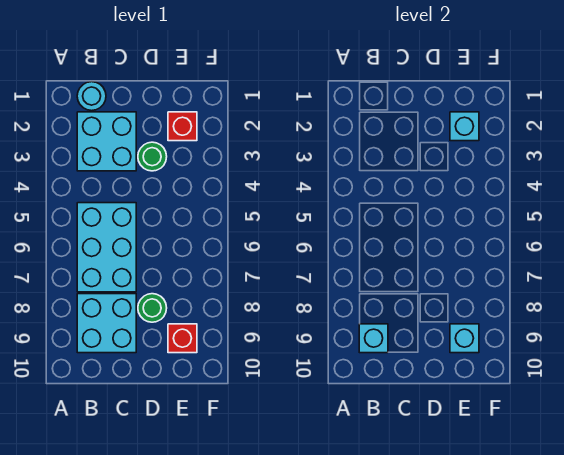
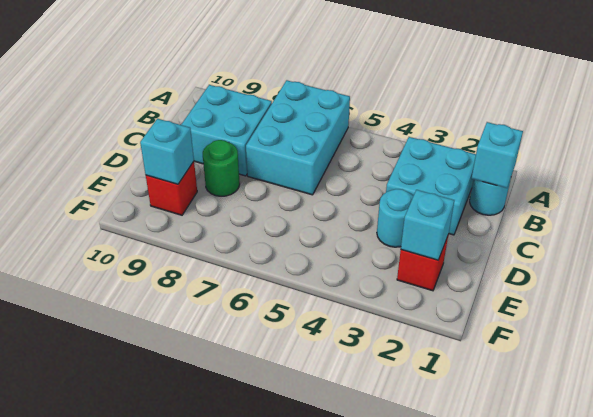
cyan 2x3 brick [77,203,136,292] -> cyan 2x3 brick turned to [246,80,350,195]
cyan 1x1 brick [359,324,388,353] -> cyan 1x1 brick moved to [472,122,523,188]
green 1x1 round brick [138,142,167,171] -> cyan 1x1 round brick [377,189,413,247]

